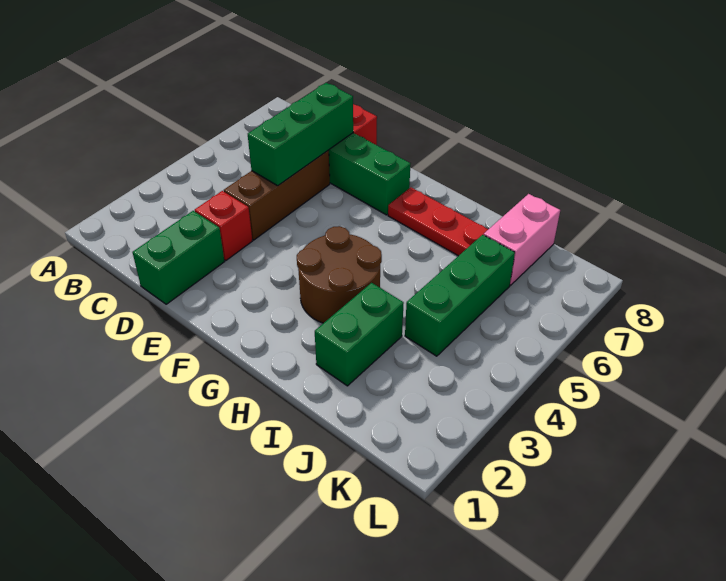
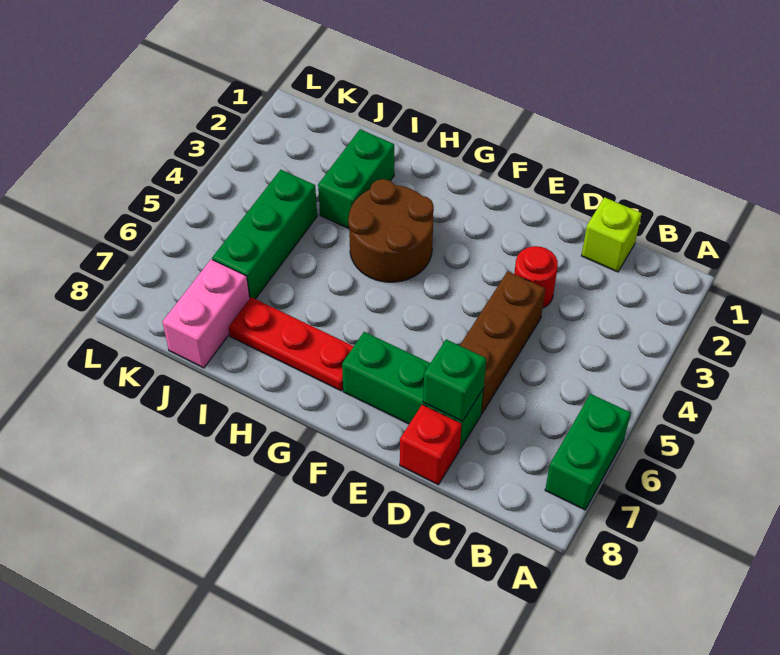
none -> lime 1x1 brick [582,197,642,272]
green 1x2 brick [132,211,225,304] -> green 1x2 brick moved to [545,394,631,510]
red 1x1 brick [195,191,252,261] -> red 1x1 round brick [514,246,558,308]
green 1x3 brick [248,83,353,186] -> green 1x1 brick [423,339,486,421]

